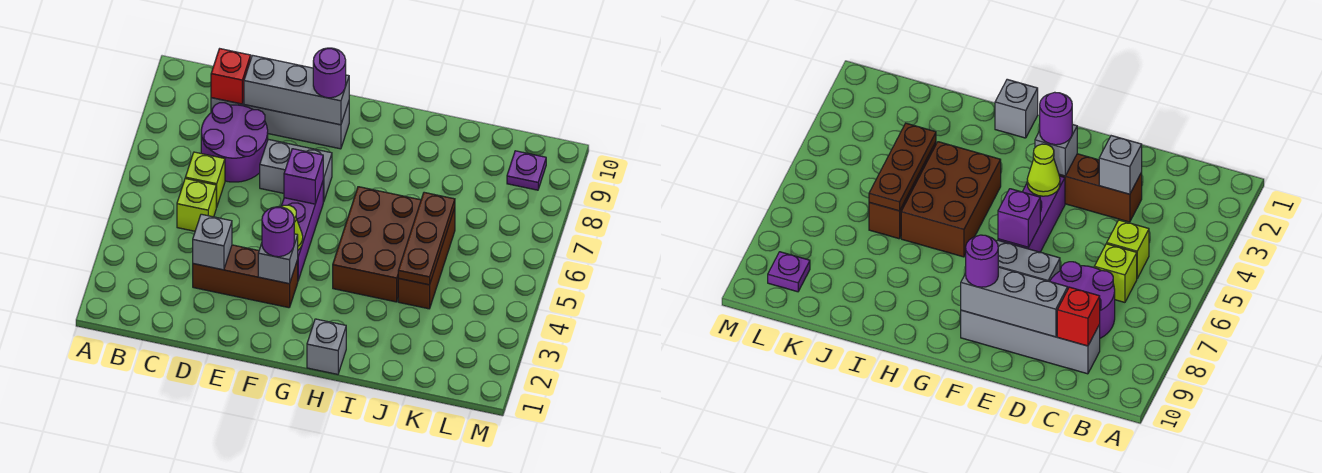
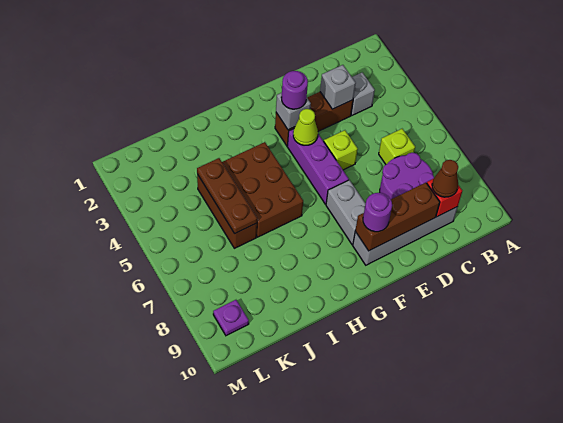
lime 1x1 brick [177,179,216,231] -> lime 1x1 brick moved to [324,130,358,170]
none -> brown 1x1 cone [432,160,458,197]
grey 1x3 brick [244,55,349,125] -> brown 1x3 brick [355,183,440,251]
grey 1x2 brick [260,139,332,202] -> grey 1x2 brick turned to [326,180,366,245]
purple 1x1 brick [284,149,323,204] -> none
grey 1x1 brick [307,319,346,374] -> grey 1x1 brick moved to [351,73,375,115]

